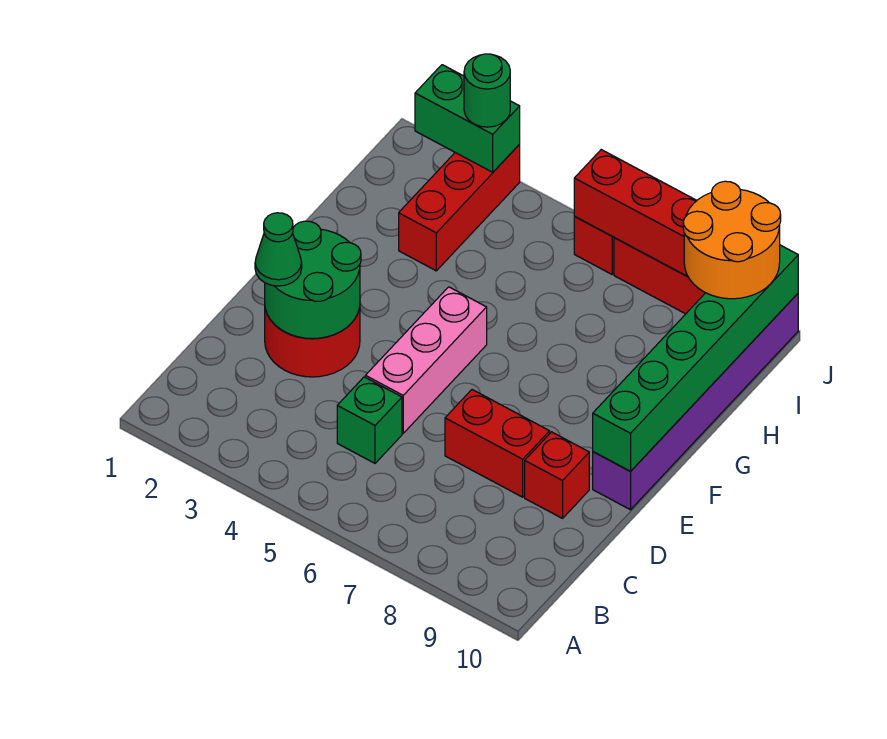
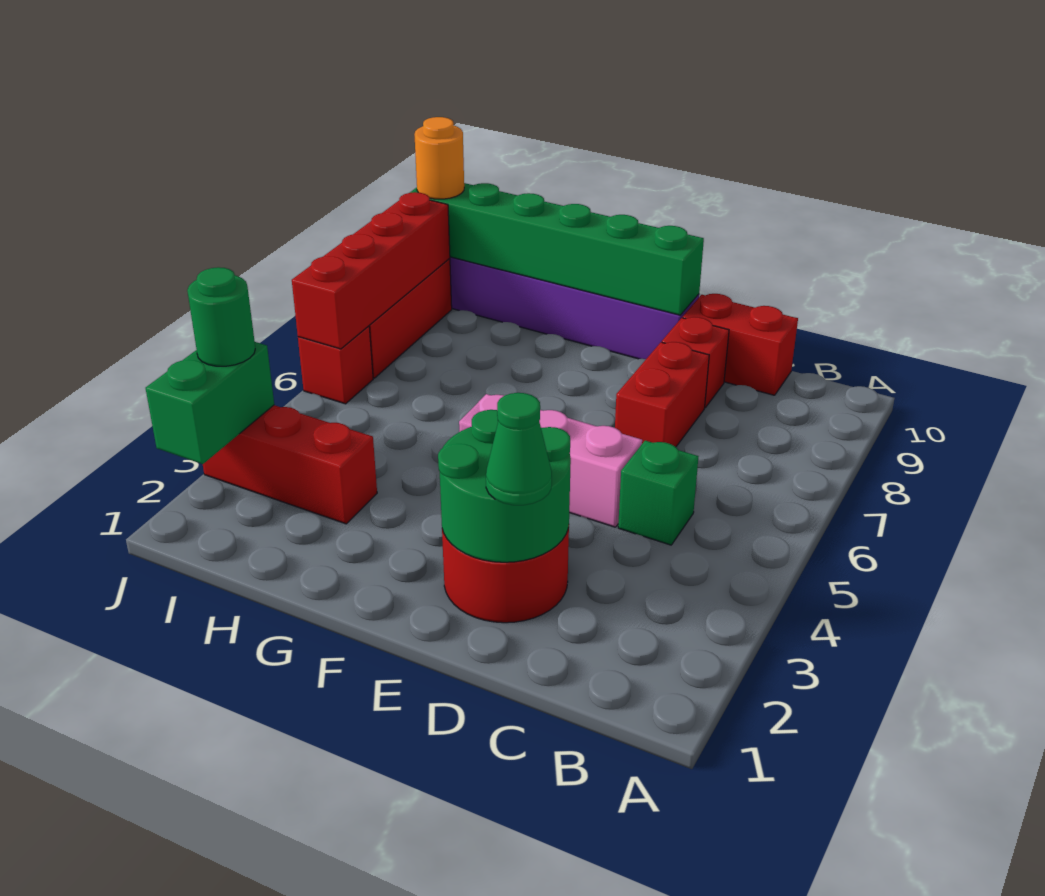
none -> red 1x2 brick [683,294,798,395]
orange 2x2 round brick [683,181,781,299] -> orange 1x1 round brick [414,117,464,199]

